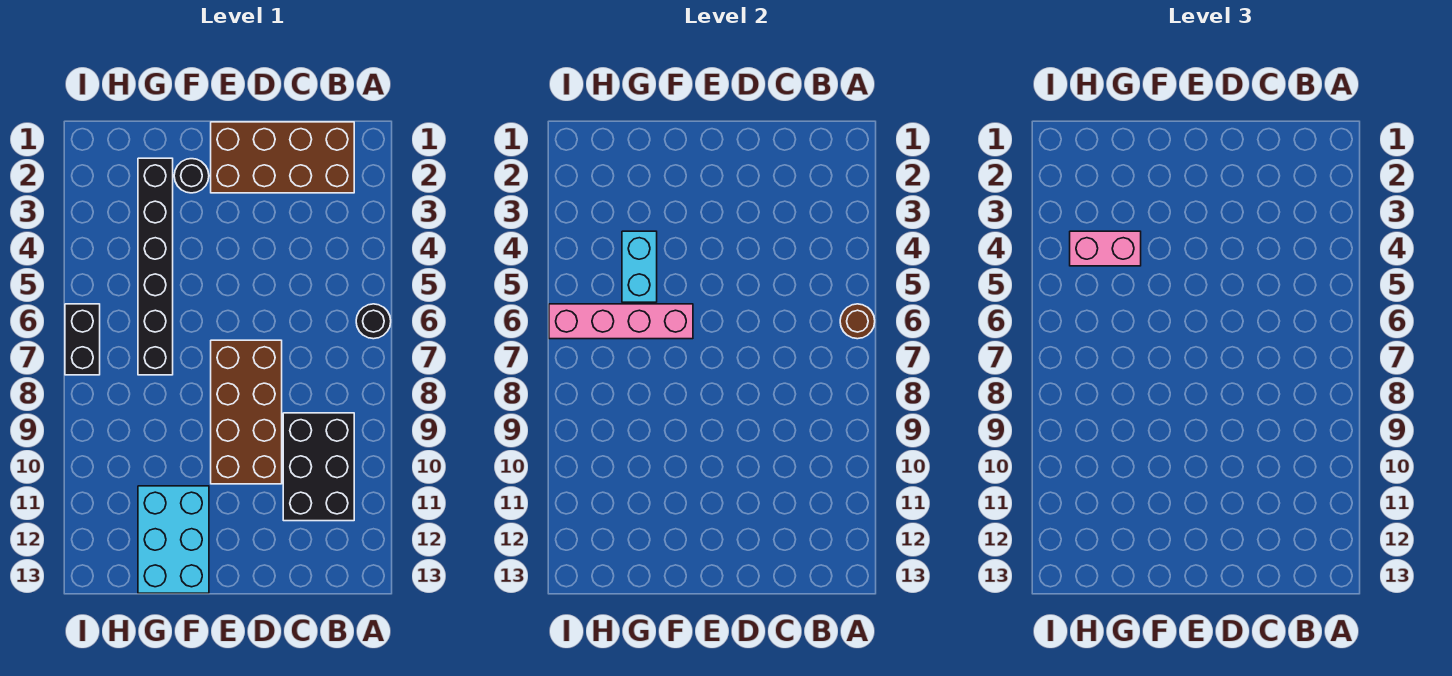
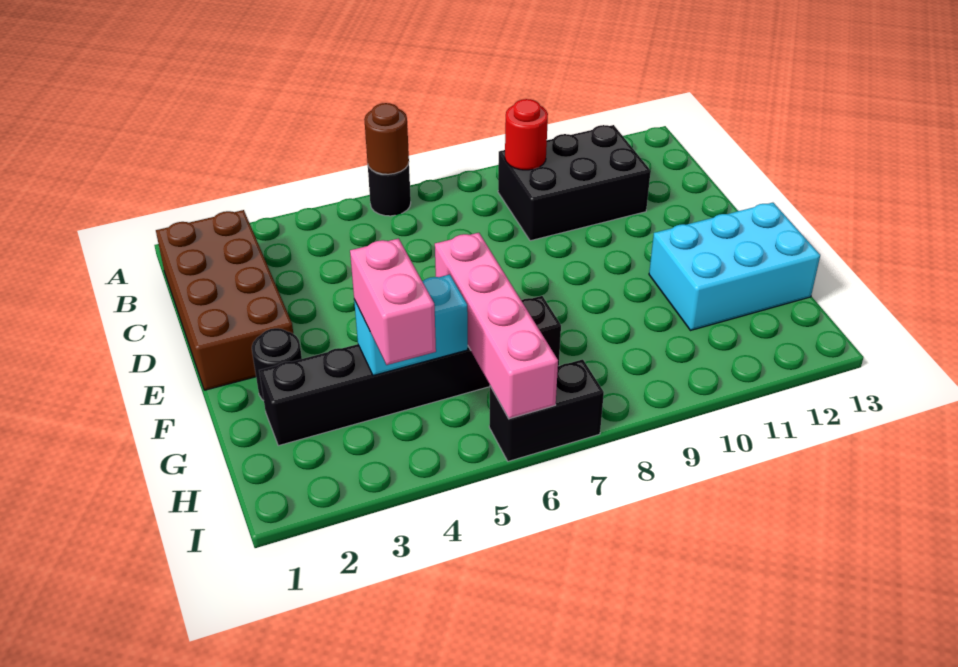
none -> red 1x1 round brick [505,99,548,170]
brown 2x4 brick [211,340,282,484] -> none

